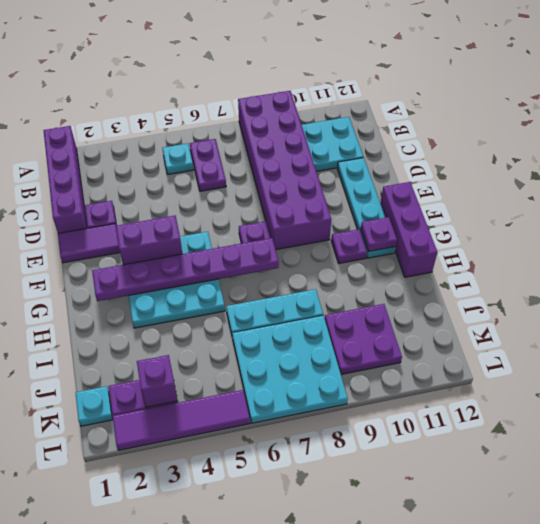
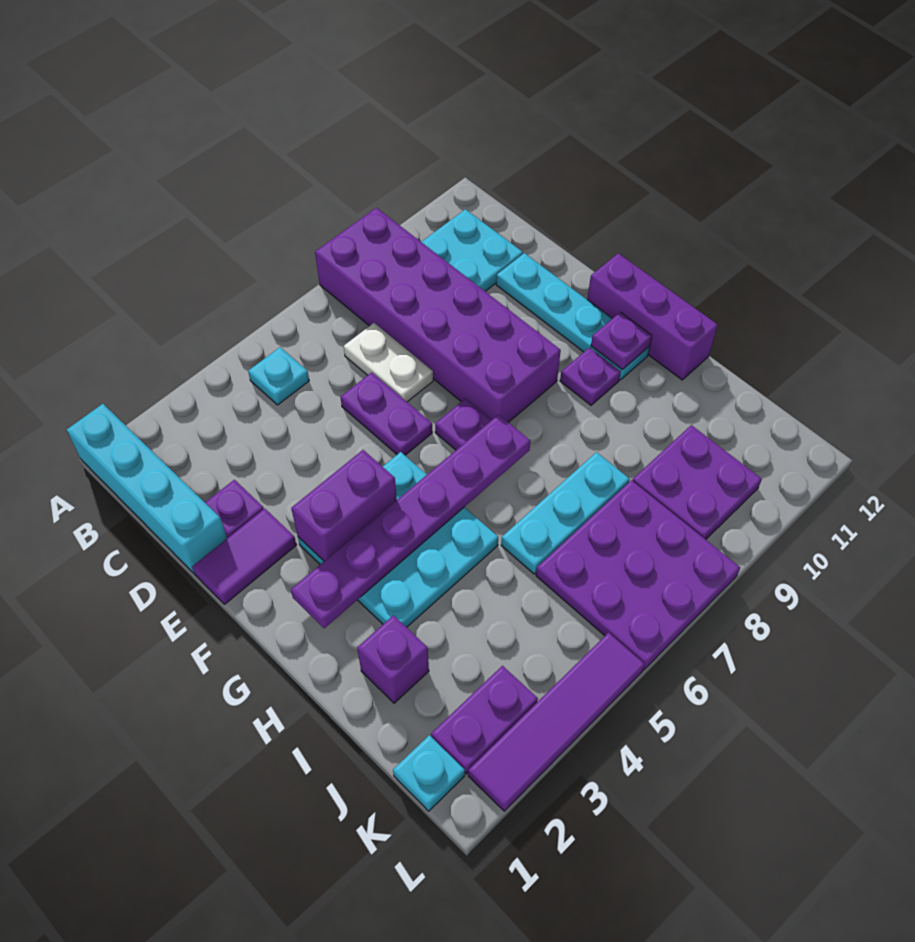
purple 1x4 brick [43,126,87,233] -> cyan 1x4 brick [67,404,227,573]
purple 1x2 plate [190,139,226,191] -> purple 1x2 plate moved to [340,372,432,455]
none -> white 1x2 plate [344,323,433,402]
cyan 3x3 plate [232,316,348,423] -> purple 3x3 plate [536,480,740,670]
purple 1x1 brick [137,355,177,407] -> purple 1x1 brick moved to [357,615,429,703]

